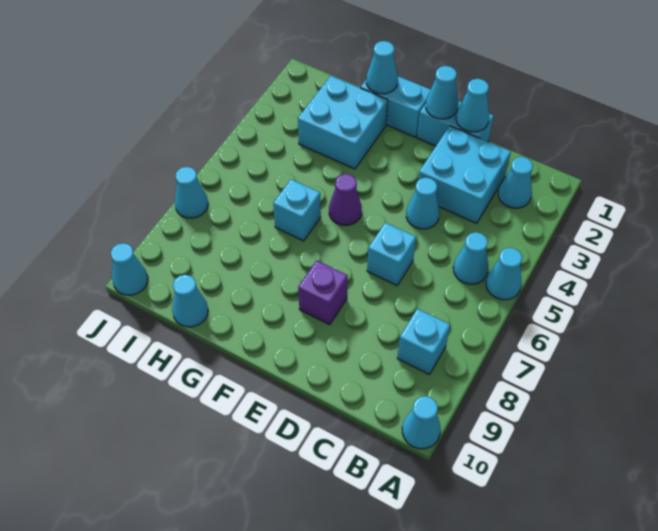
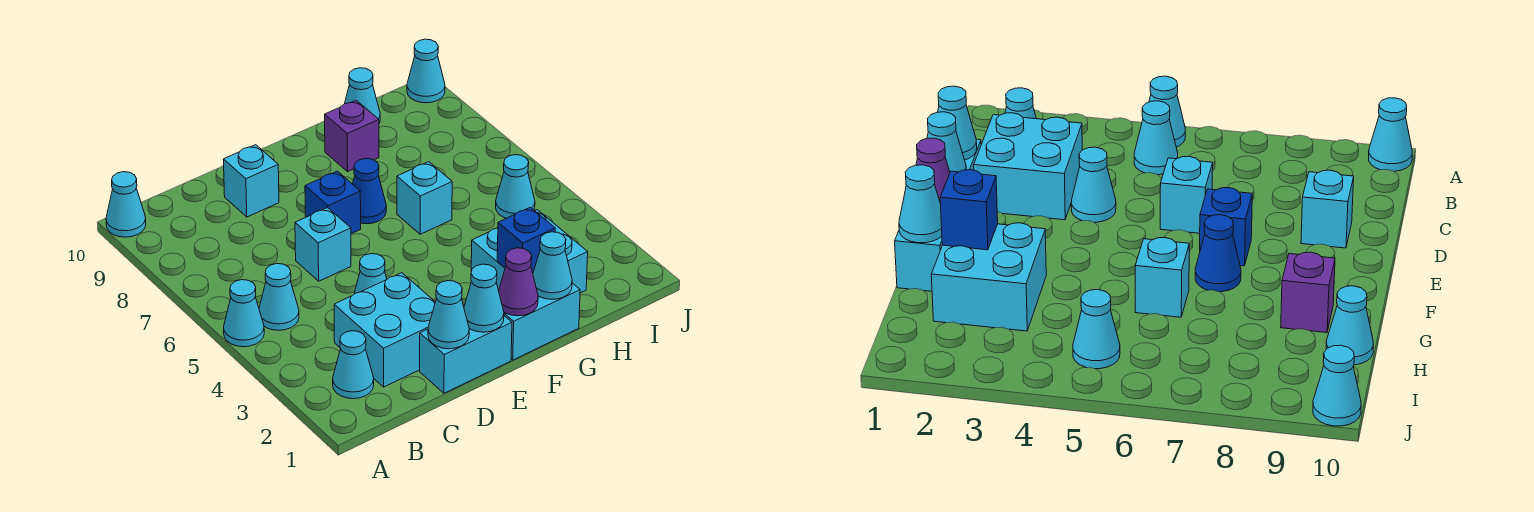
cyan 1x1 brick [397,309,450,375] -> cyan 1x1 brick moved to [224,145,279,217]
none -> blue 1x1 brick [305,171,361,234]
purple 1x1 brick [298,261,348,325] -> purple 1x1 brick moved to [325,100,379,171]
purple 1x1 cone [329,174,362,225] -> purple 1x1 cone moved to [499,248,538,316]
none -> blue 1x1 cone [353,158,386,224]
none -> blue 1x1 brick [497,207,555,273]
cyan 1x1 cone [175,167,208,218] -> cyan 1x1 cone moved to [496,155,535,218]

